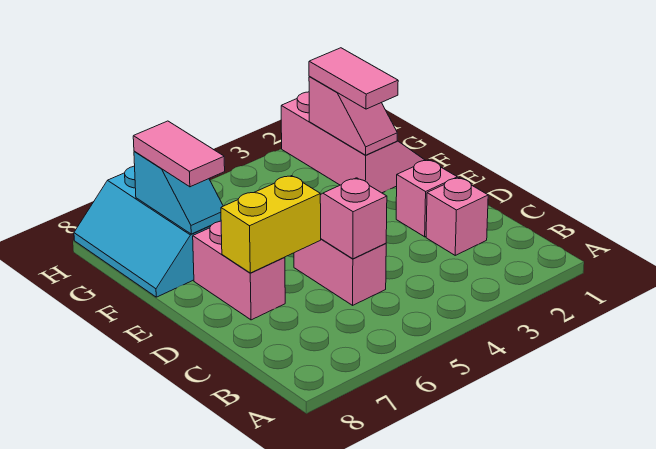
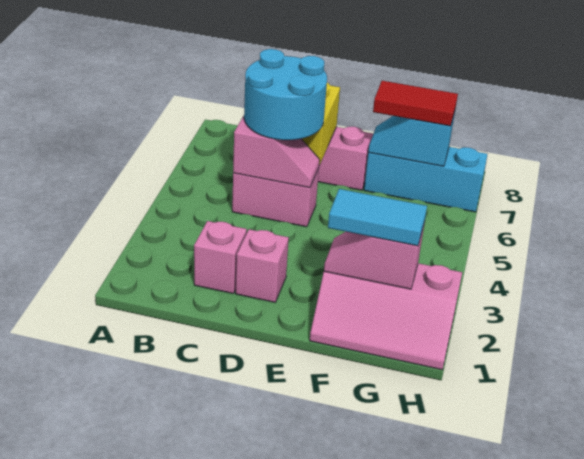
none -> cyan 2x2 round brick [244,49,327,140]
pink 1x2 tile [309,48,398,109] -> cyan 1x2 tile [328,189,427,246]
pink 1x2 tile [133,121,225,187] -> red 1x2 tile [373,81,458,126]

